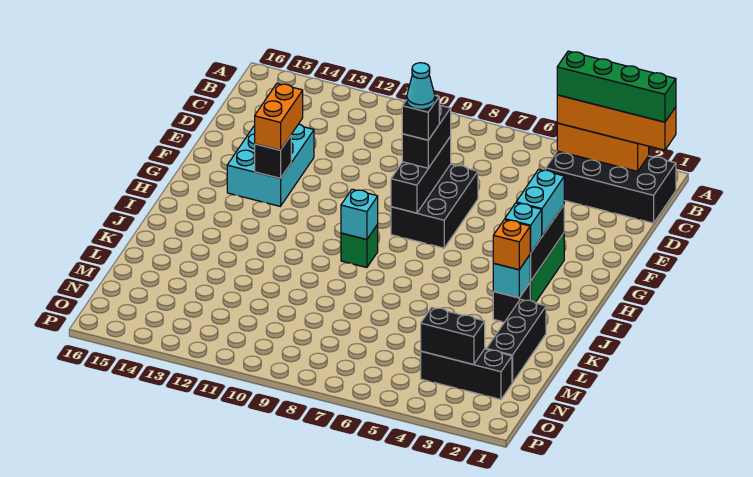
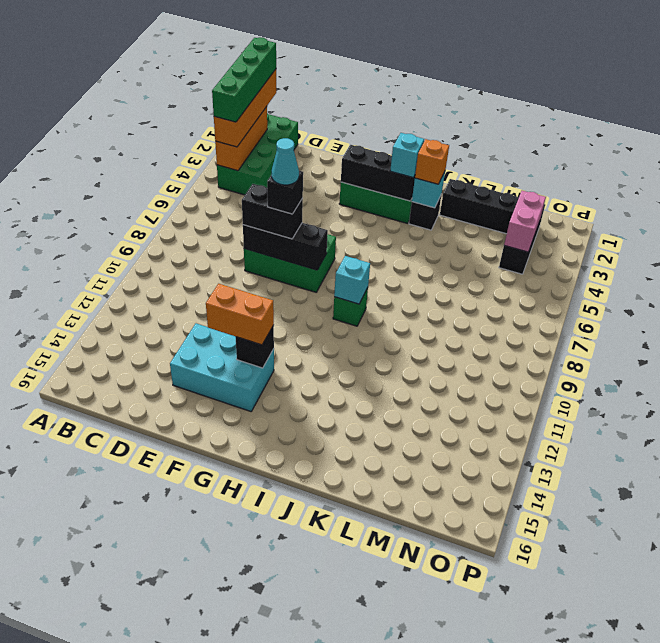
black 2x4 brick [546,151,676,223] -> green 2x4 brick [217,113,298,195]
black 2x3 brick [391,164,478,248] -> green 2x3 brick [244,234,336,292]
cyan 1x2 brick [516,170,564,236] -> none
black 1x2 brick [421,307,485,365] -> pink 1x2 brick [504,191,546,252]

